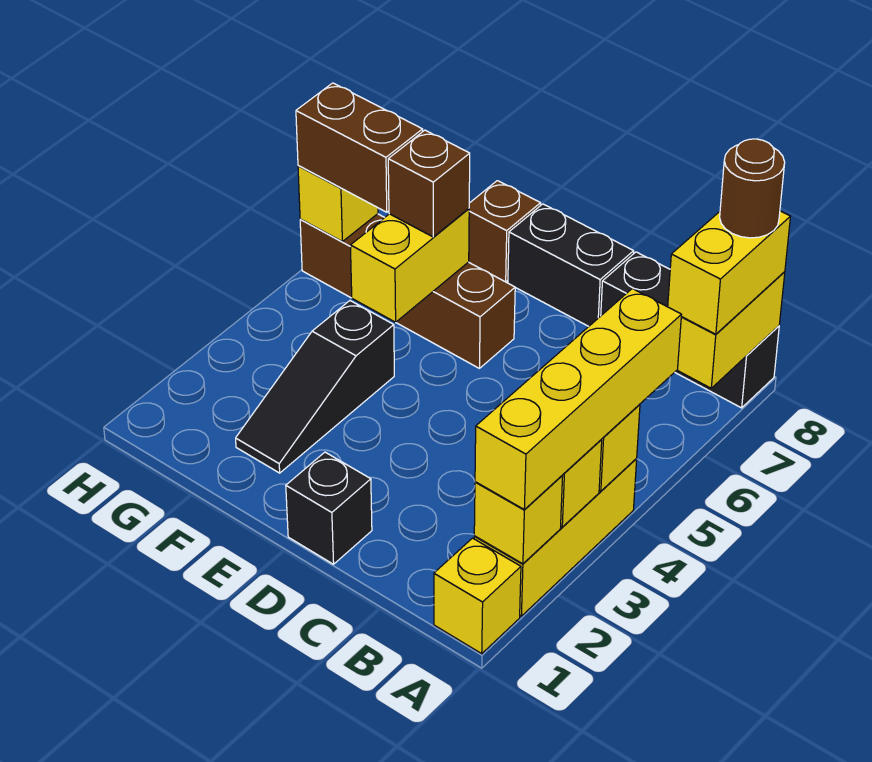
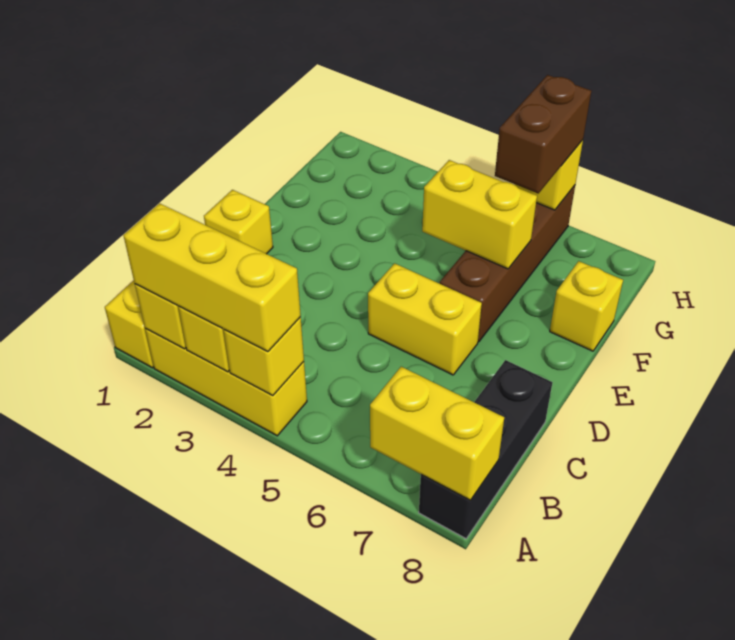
yellow 1x4 brick [475,289,681,509] -> yellow 1x3 brick [123,203,301,352]
yellow 1x2 brick [668,211,791,334] -> yellow 1x2 brick moved to [368,263,482,375]
brown 1x1 round brick [720,139,785,238] -> none
black 1x1 brick [286,452,372,564] -> yellow 1x1 brick [204,190,273,254]
black 1x2 brick [508,204,634,326] -> none
black 1x3 slope [236,301,394,473] -> none
brown 1x1 brick [388,130,470,237] -> none
brown 1x1 brick [469,181,541,282] -> yellow 1x1 brick [550,261,623,351]

